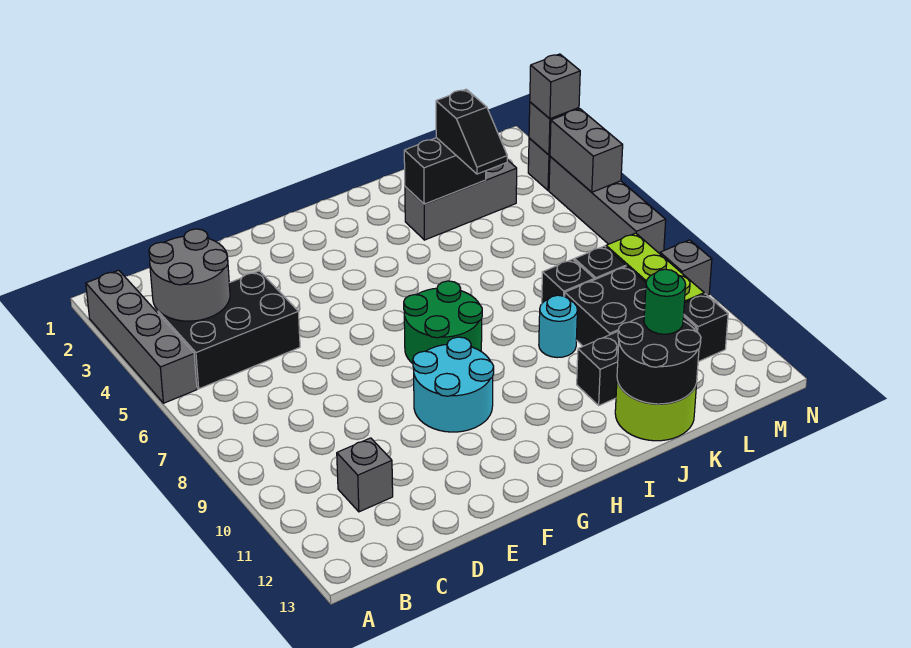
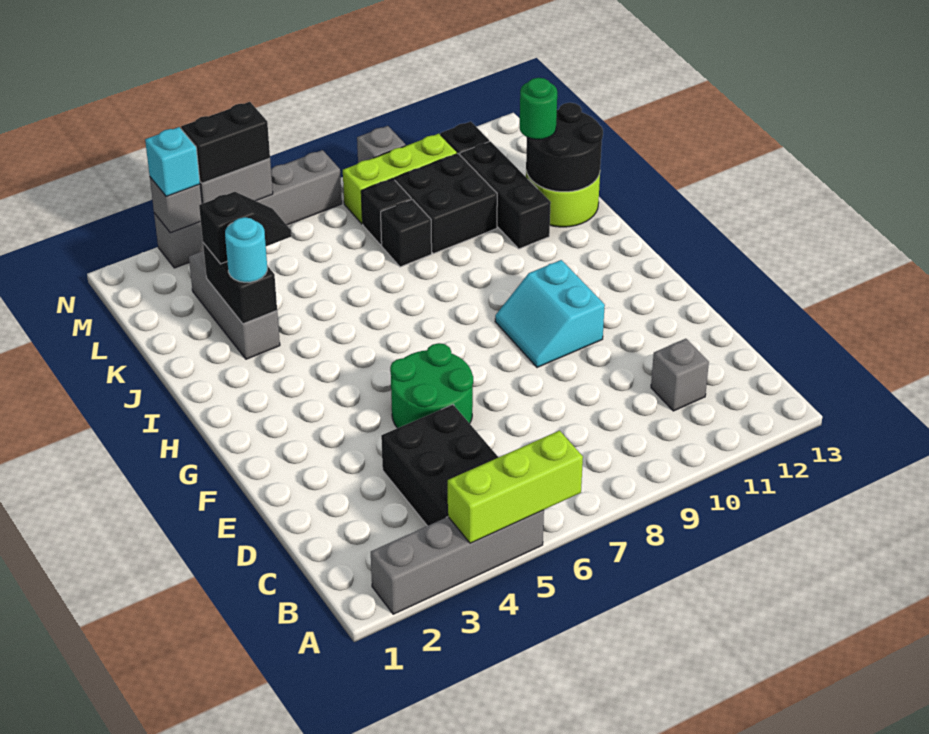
none -> lime 1x3 brick [448,431,583,543]
grey 2x2 round brick [149,229,230,321] -> none
cyan 2x2 round brick [413,337,494,432] -> cyan 2x2 slope [495,260,605,367]
green 2x2 round brick [404,281,482,363] -> green 2x2 round brick moved to [390,343,473,428]
cyan 1x1 round brick [539,295,577,358] -> cyan 1x1 round brick moved to [225,217,267,282]
grey 1x1 brick [530,54,580,119] -> cyan 1x1 brick [145,127,200,197]
none -> black 1x2 brick [181,102,270,183]

